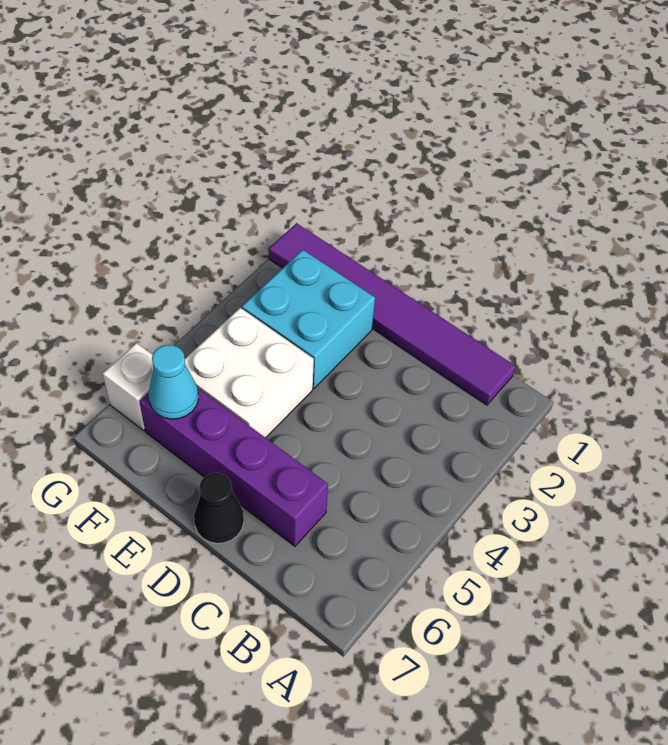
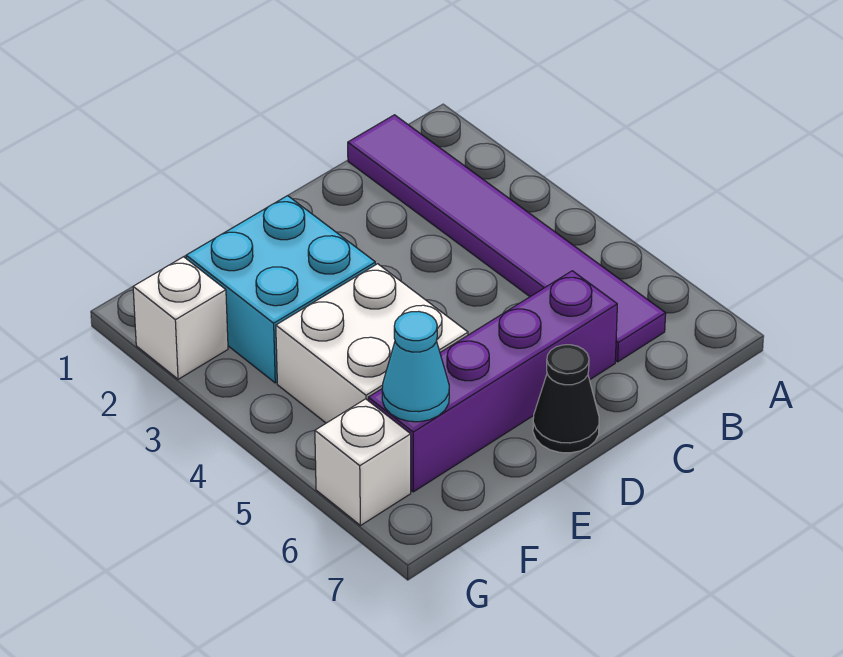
purple 1x6 tile [269,223,515,405] -> purple 1x6 tile turned to [348,115,666,362]
none -> white 1x1 brick [133,257,228,379]

